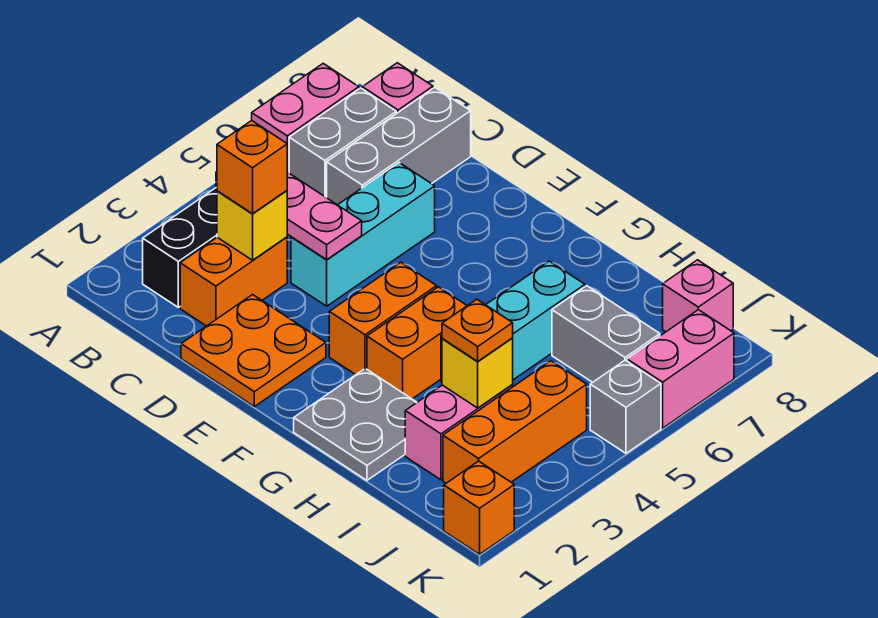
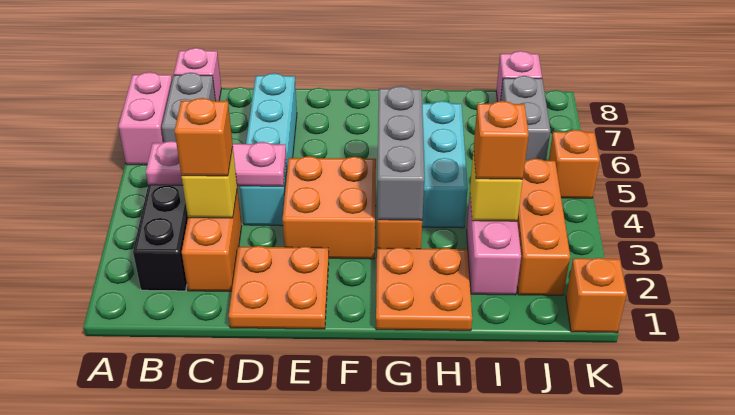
grey 1x3 brick [327,88,471,205] -> grey 1x3 brick moved to [377,86,424,220]
cyan 1x3 brick [291,163,435,306] -> cyan 1x4 brick [240,73,297,226]
orange 1x2 brick [329,262,437,375] -> orange 2x2 brick [283,156,376,259]
grey 2x2 plate [294,369,417,480] -> orange 2x2 plate [376,247,472,331]
orange 1x1 plate [442,299,513,362] -> orange 1x1 brick [474,101,529,180]
grey 1x2 brick [552,286,660,382] -> grey 1x2 brick turned to [501,76,550,161]
grey 1x1 brick [590,360,661,453] -> orange 1x1 brick [549,130,600,198]
pink 1x2 brick [627,310,734,428] -> none

